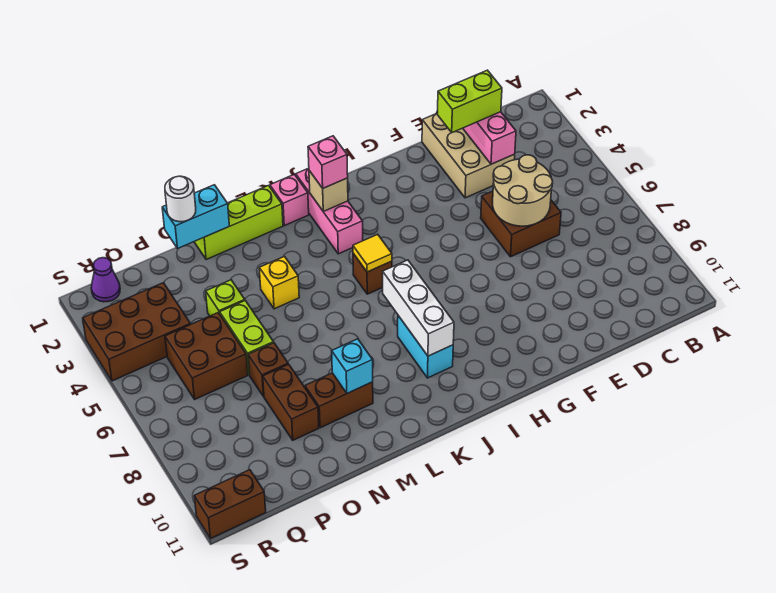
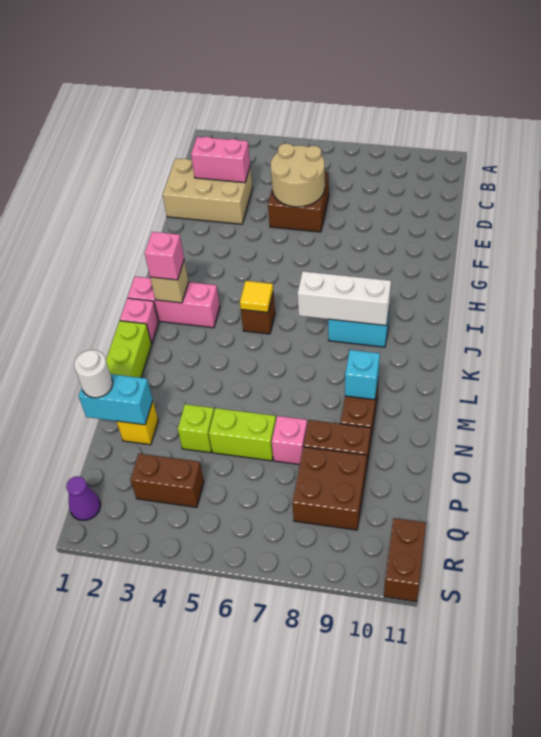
lime 1x2 brick [438,70,502,133] -> none
yellow 1x1 brick [259,257,299,309] -> yellow 1x1 brick moved to [117,401,158,445]
cyan 1x2 brick [162,185,229,249] -> cyan 1x2 brick turned to [79,374,153,425]
brown 1x1 brick [248,343,288,396] -> pink 1x1 brick [272,416,307,465]
brown 2x2 brick [165,313,248,399] -> brown 2x2 brick moved to [292,447,366,530]
brown 2x3 brick [83,283,191,381] -> brown 1x2 brick [130,454,204,507]

